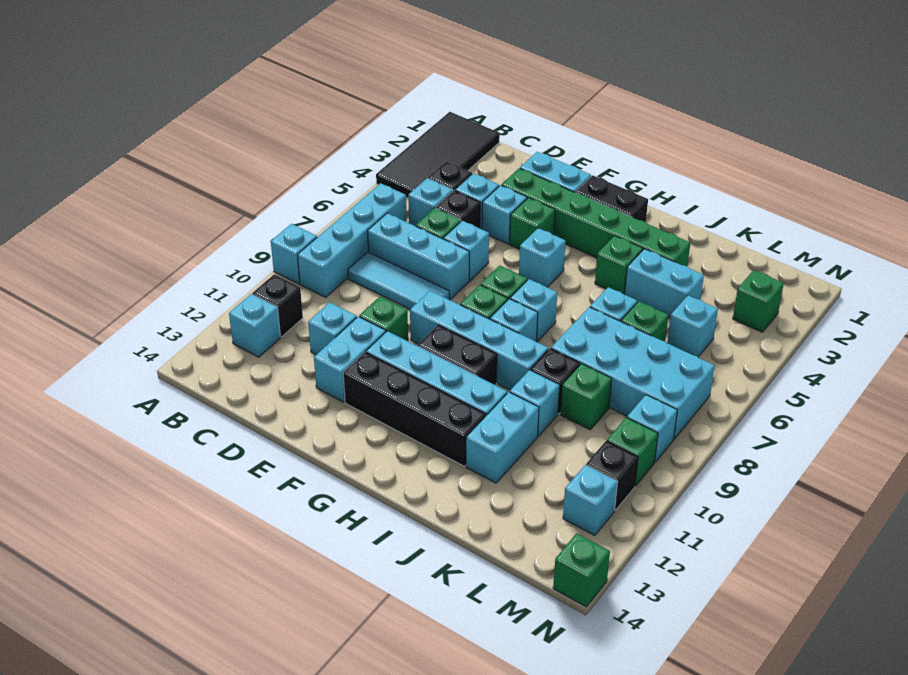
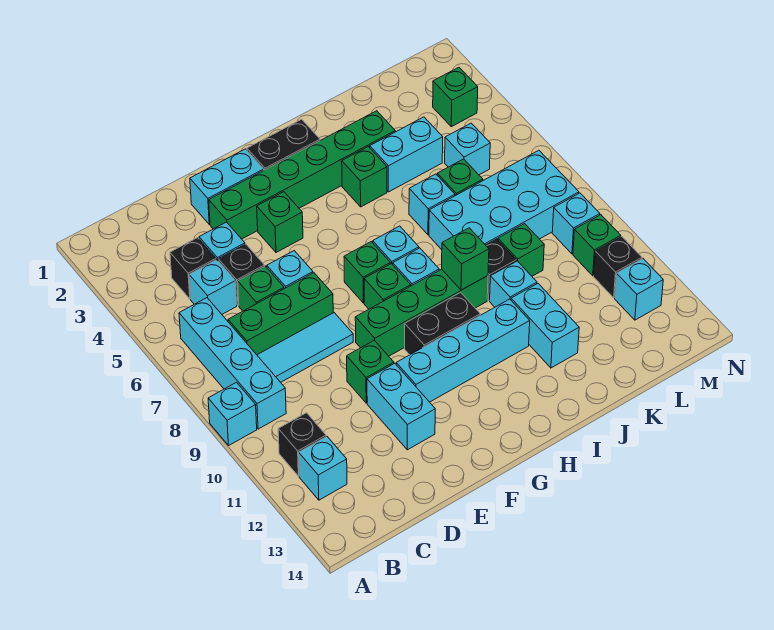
black 2x4 tile [376,112,500,198] -> none
cyan 1x3 brick [368,213,469,300] -> green 1x3 brick [228,273,333,355]
cyan 1x1 brick [308,302,357,355] -> none
cyan 1x1 brick [482,185,527,244] -> none
cyan 1x4 brick [410,291,548,390] -> green 1x4 brick [355,269,488,356]
black 1x4 brick [343,352,486,466] -> none
cyan 1x1 brick [519,228,566,287] -> none
green 1x1 brick [553,533,610,607] -> green 1x1 brick moved to [442,228,489,290]

